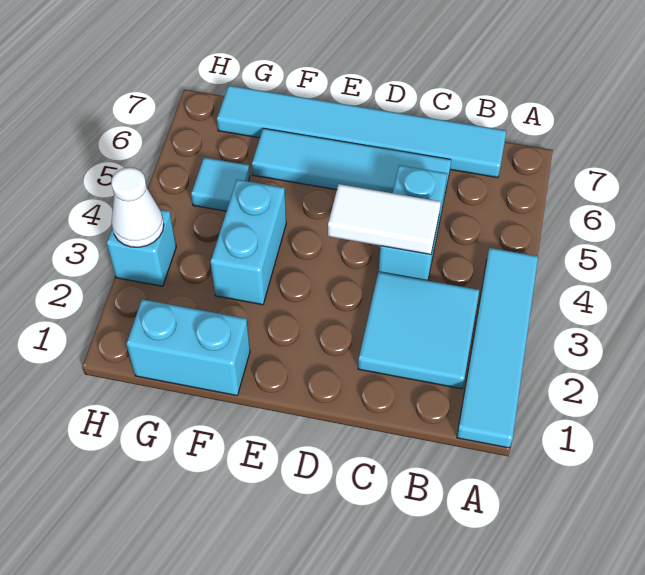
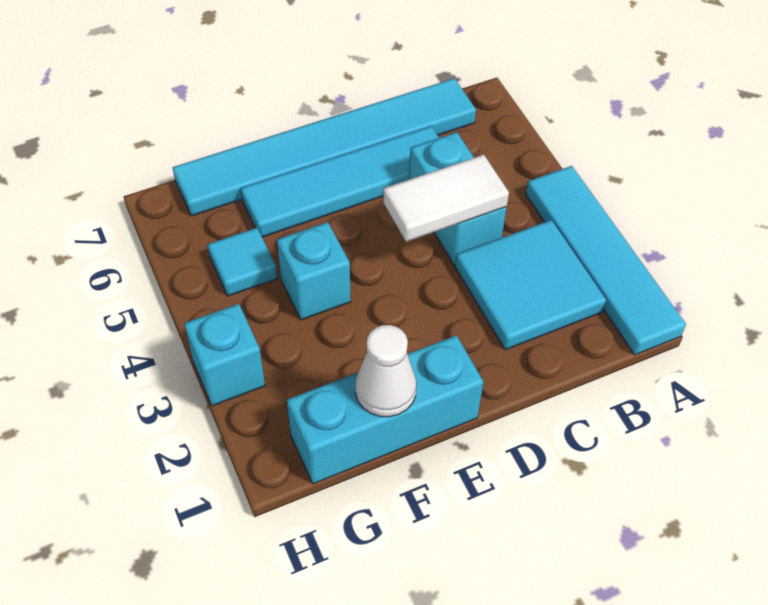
cyan 1x2 brick [126,299,250,396] -> cyan 1x3 brick [287,335,484,484]
cyan 1x2 brick [211,180,286,305] -> cyan 1x1 brick [277,222,351,320]
white 1x1 cone [111,168,164,247] -> white 1x1 cone moved to [355,325,416,417]

